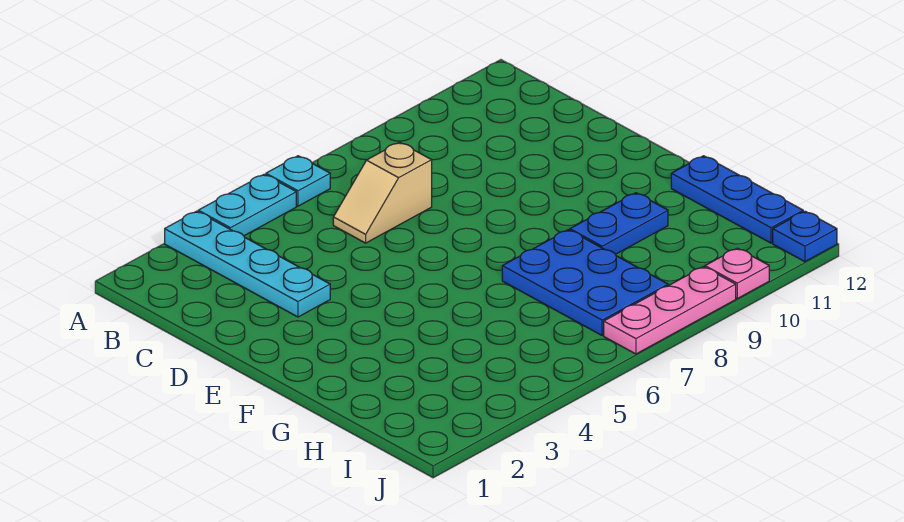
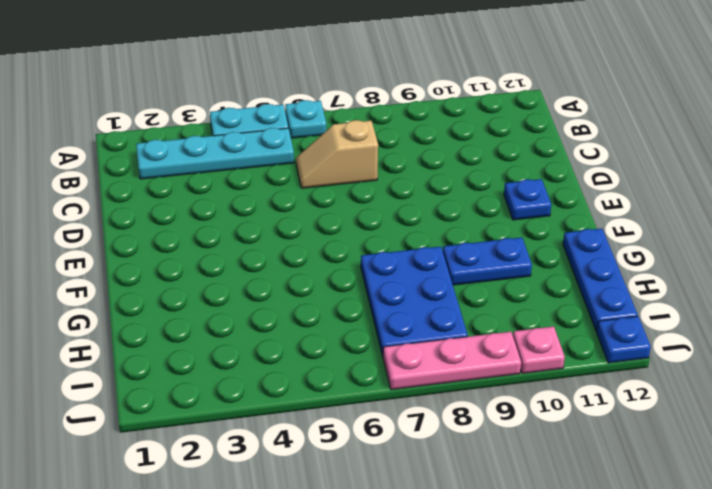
cyan 1x4 plate [165,211,330,317] -> cyan 1x4 plate turned to [136,128,294,179]
none -> blue 1x1 plate [504,179,551,220]

